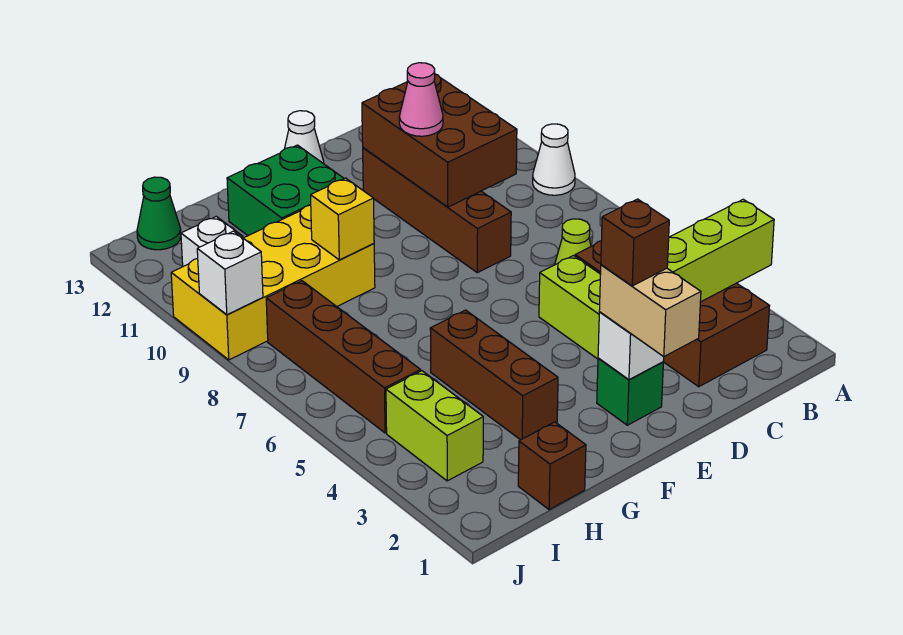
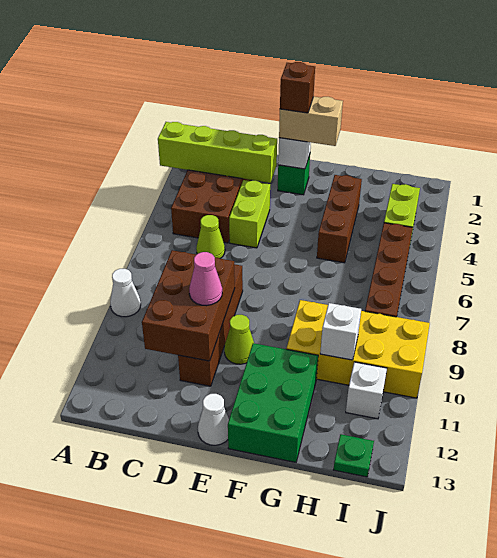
tan 1x2 brick [599,265,701,357] -> tan 1x2 brick turned to [279,97,343,146]
none -> lime 1x1 cone [224,315,254,364]
green 2x2 brick [227,145,344,236] -> green 2x3 brick [228,343,318,462]
yellow 1x1 brick [311,178,374,260] -> none
brown 1x1 brick [518,422,586,510] -> none
green 1x1 cone [137,177,181,250] -> green 1x1 plate [333,434,374,477]
white 1x1 brick [197,231,263,315] -> white 1x1 brick moved to [320,303,361,360]

